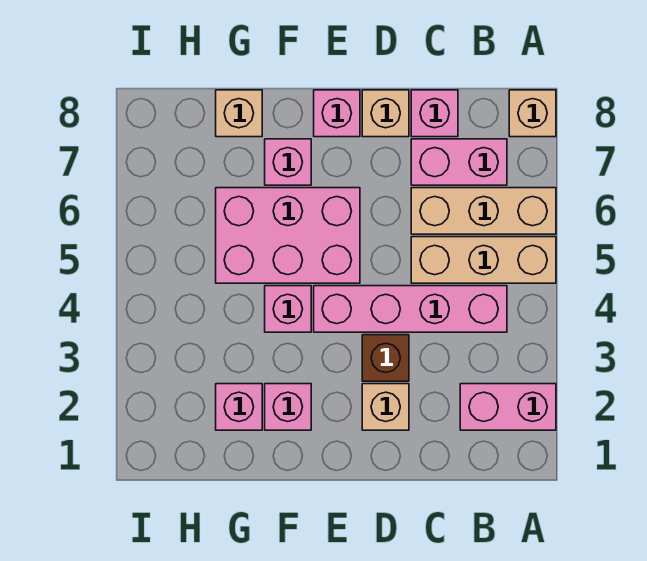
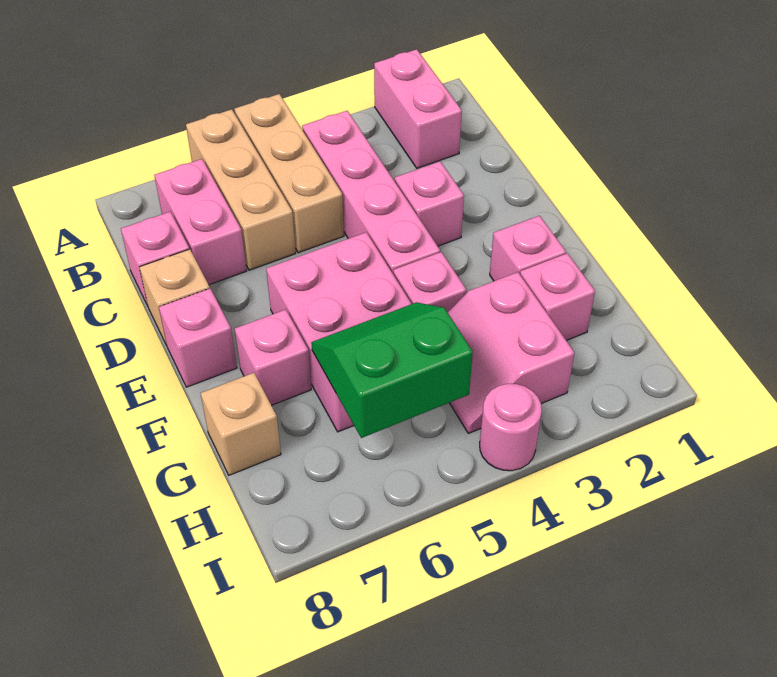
tan 1x1 brick [509,90,556,137] -> none
tan 1x1 brick [362,384,409,430] -> none
brown 1x1 brick [362,335,409,381] -> pink 1x1 brick [395,162,464,246]
none -> pink 2x2 slope [448,272,574,433]
none -> green 2x2 slope [311,302,473,438]
none -> pink 1x1 round brick [480,384,542,471]

